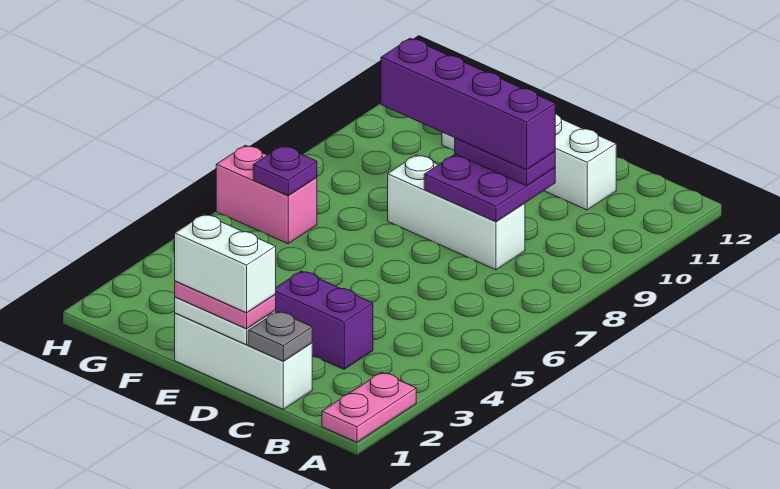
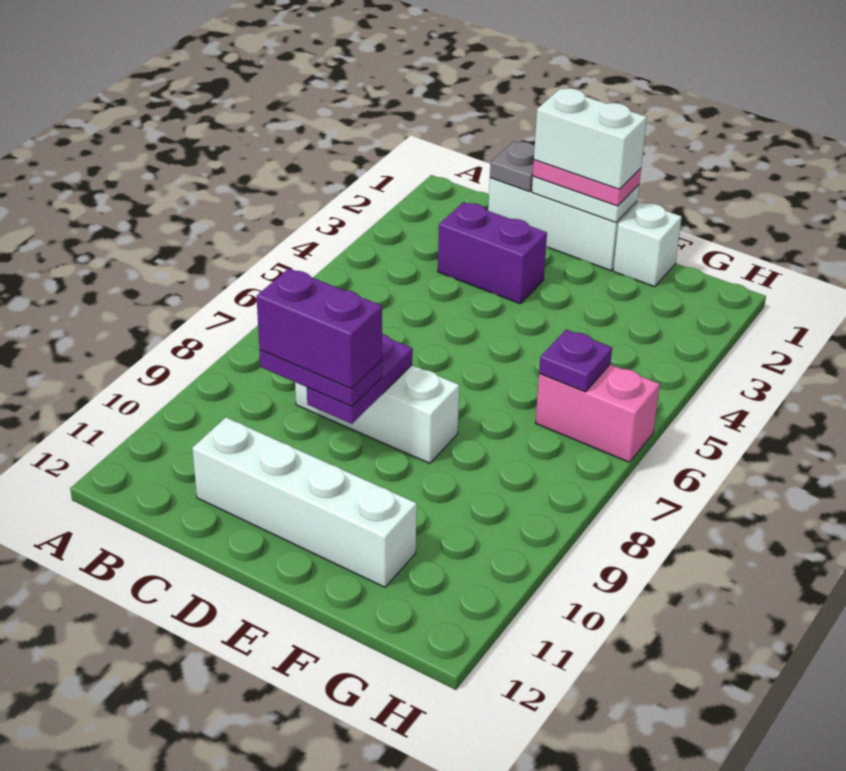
pink 1x2 plate [322,372,416,442] -> none
purple 2x2 plate [424,154,555,222] -> purple 1x2 plate [307,334,413,424]
purple 1x4 brick [381,38,555,170] -> purple 1x2 brick [257,268,382,389]
none -> white 1x1 brick [613,202,682,287]

